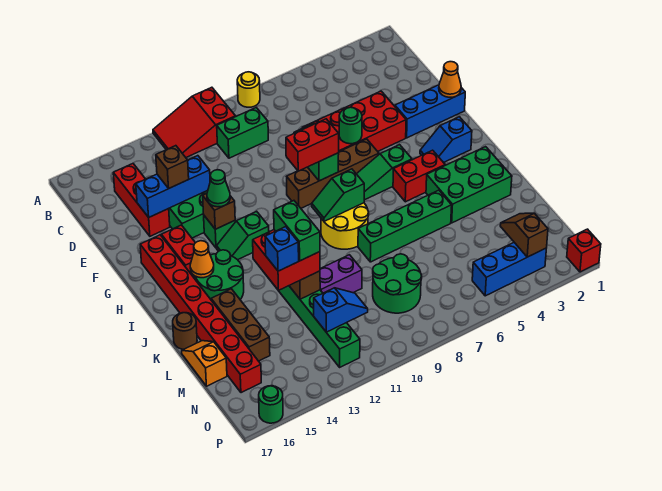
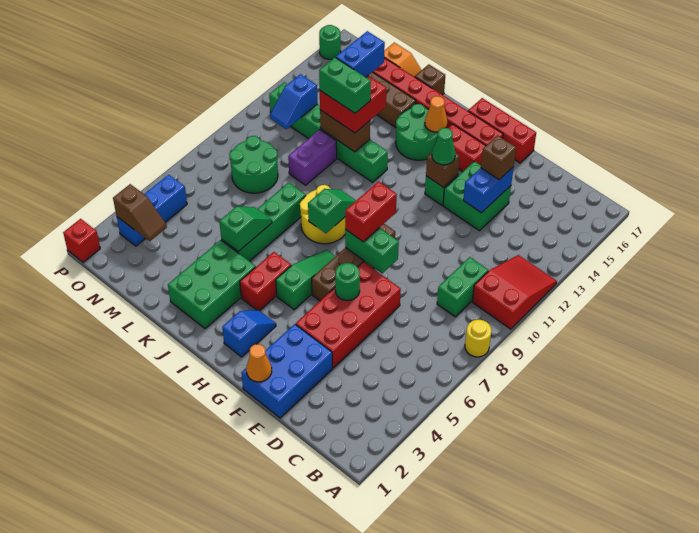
red 1x3 brick [113,164,170,236] -> red 1x3 brick moved to [468,98,536,163]
blue 1x3 brick [136,156,210,217] -> blue 1x2 brick [463,167,514,213]
blue 1x3 brick [395,85,465,138] -> blue 2x3 brick [241,324,332,418]
green 1x2 slope [217,211,269,260] -> green 1x2 slope moved to [219,206,272,252]
brown 1x1 round brick [173,313,197,349] -> brown 1x1 brick [415,64,445,95]
blue 1x1 brick [265,227,299,271] -> blue 1x2 brick [336,31,385,77]

